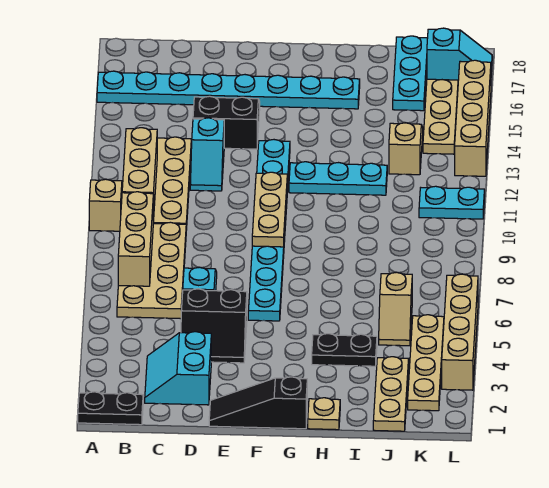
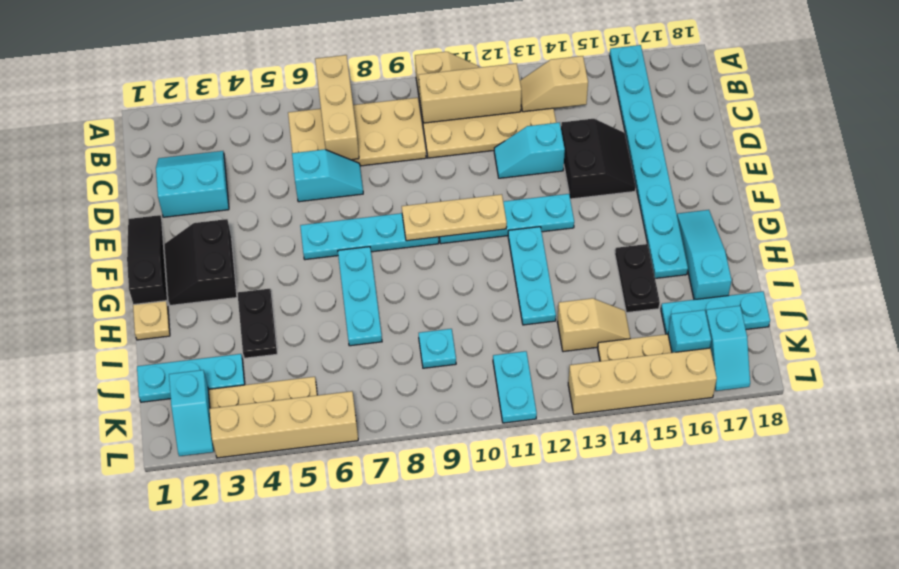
black 1x2 plate [78,392,143,425] -> black 1x2 plate moved to [615,244,660,313]
tan 1x3 brick [118,192,153,286] -> tan 1x3 brick turned to [315,55,359,160]
black 2x2 slope [181,289,247,363] -> black 2x2 slope moved to [164,219,237,305]
none -> cyan 1x3 plate [338,247,382,346]
none -> cyan 1x3 slope [677,210,732,300]
tan 1x3 plate [373,357,409,431] -> cyan 1x3 plate [137,354,245,402]
tan 1x2 slope [379,272,412,346] -> tan 1x2 slope moved to [520,56,588,112]
none -> cyan 1x1 plate [419,329,456,368]
none -> cyan 1x2 slope [169,370,213,456]
none -> cyan 1x1 brick [668,310,711,353]

